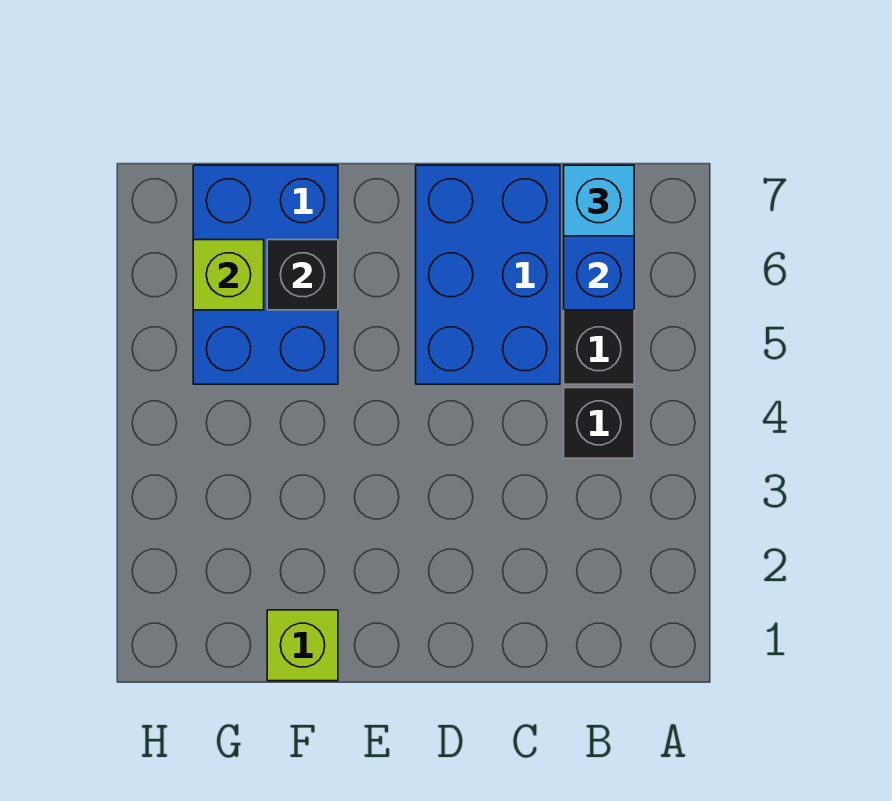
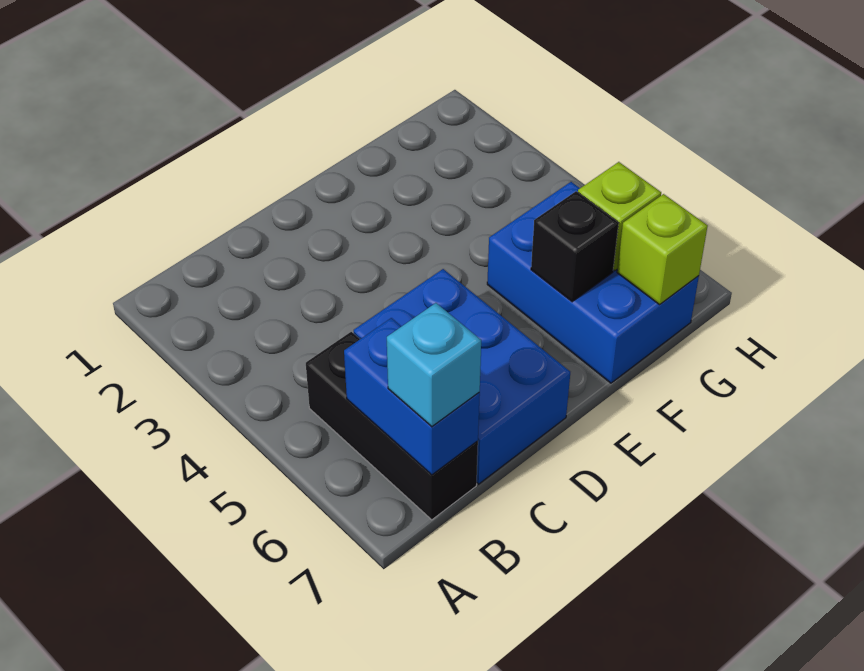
black 1x1 brick [564,388,634,458] -> none
lime 1x1 brick [267,610,338,681] -> lime 1x1 brick moved to [617,194,708,305]

